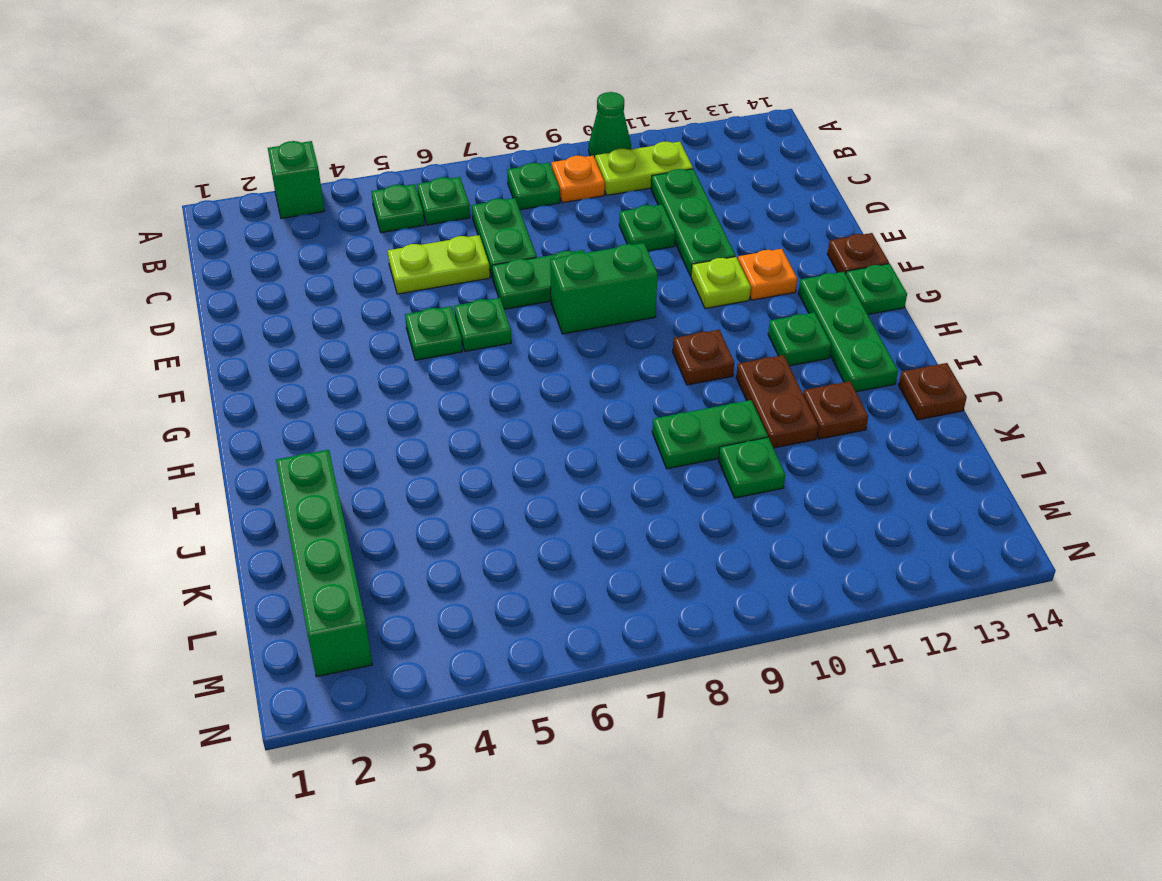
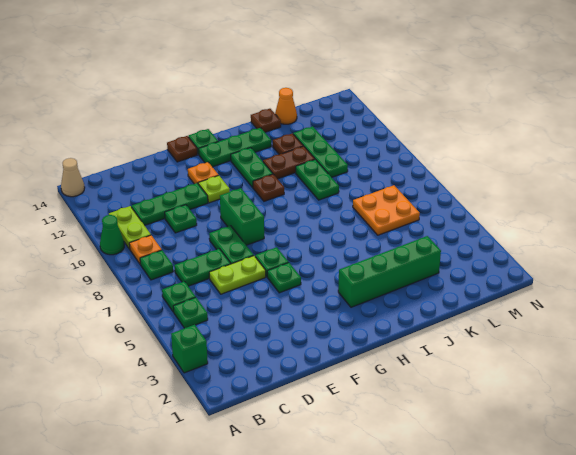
none -> tan 1x1 cone [61,158,85,197]
lime 1x2 plate [388,235,490,294] -> lime 1x2 plate turned to [209,256,266,294]
green 1x1 plate [768,312,831,366] -> green 1x2 plate [231,148,273,188]
green 1x4 brick [276,450,372,677] -> green 1x4 brick moved to [338,236,441,307]
none -> orange 2x2 plate [353,185,420,235]
green 1x1 plate [719,437,785,498] -> green 1x3 plate [293,126,348,177]
none -> orange 1x1 cone [275,88,297,124]

